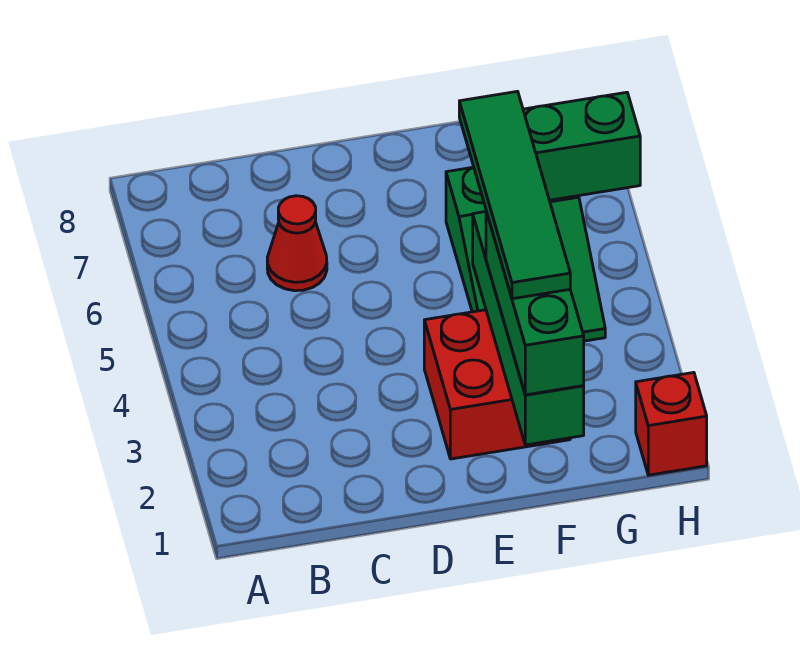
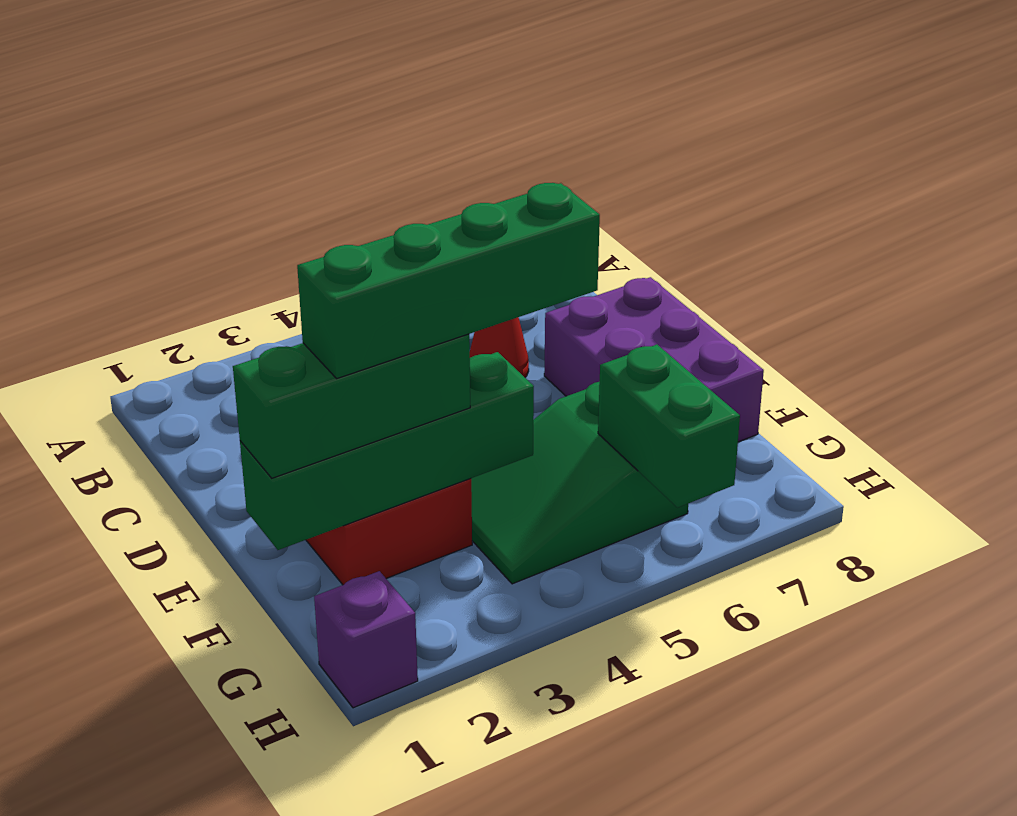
none -> purple 2x3 brick [544,277,764,442]
green 1x4 tile [459,91,570,299] -> green 1x4 brick [297,183,600,378]
red 1x1 brick [636,372,707,475] -> purple 1x1 brick [314,571,418,708]

